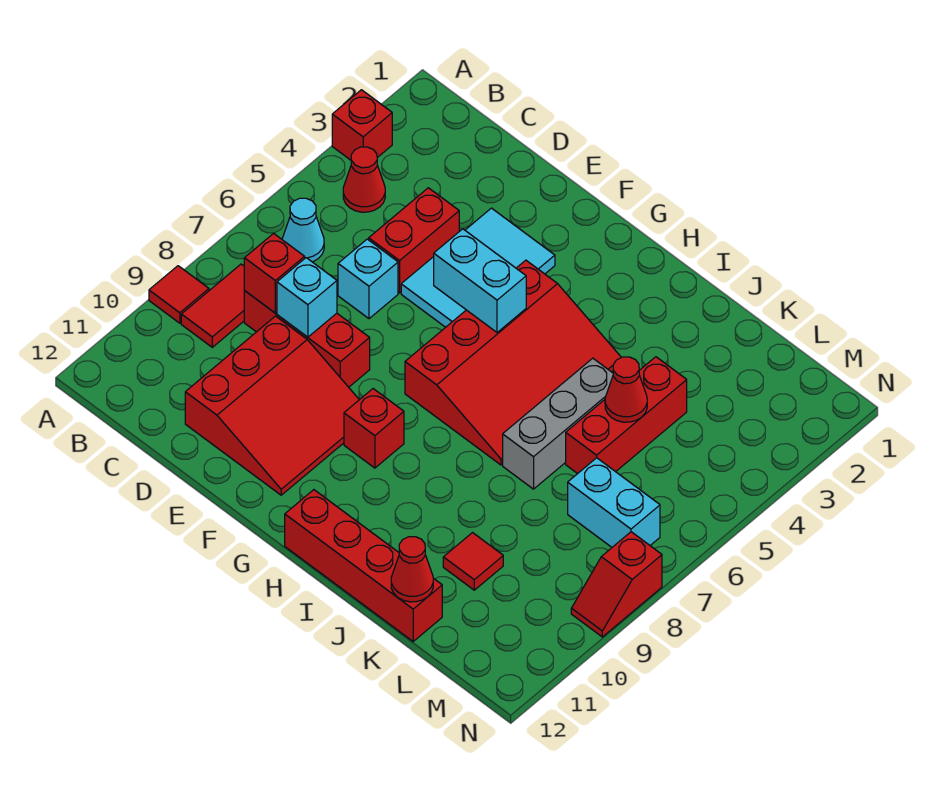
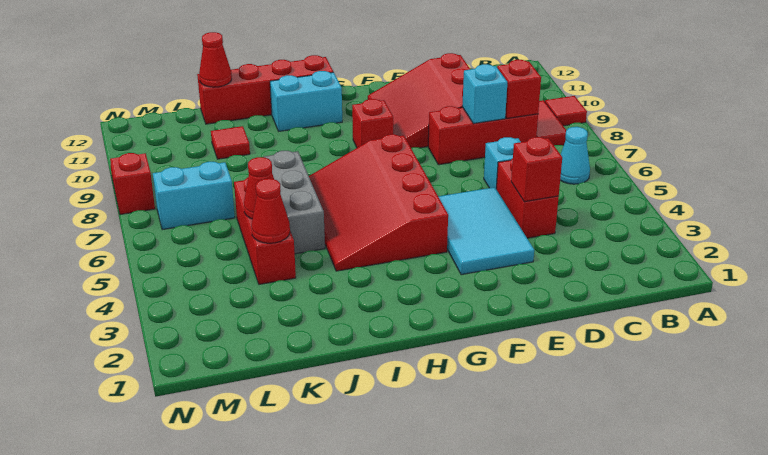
red 1x1 brick [332,90,392,160] -> red 1x1 brick moved to [511,137,562,202]
red 1x1 cone [343,147,385,212] -> red 1x1 cone moved to [251,179,290,243]
cyan 1x2 brick [434,229,526,332] -> cyan 1x2 brick moved to [270,71,342,131]

